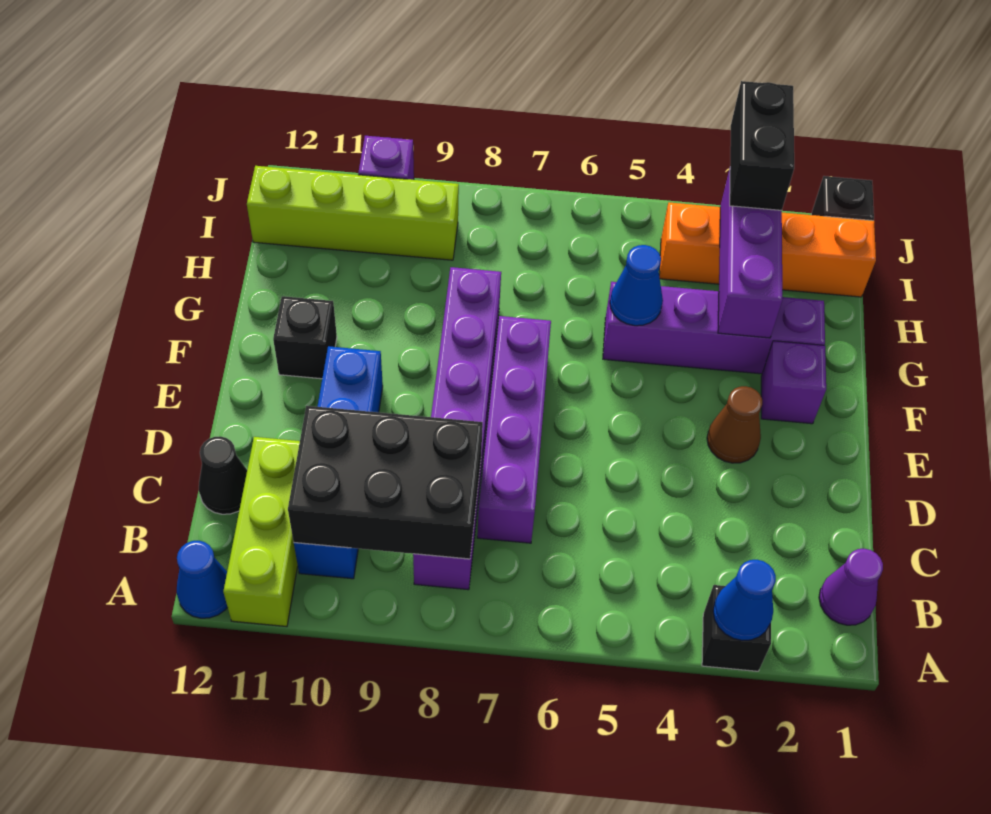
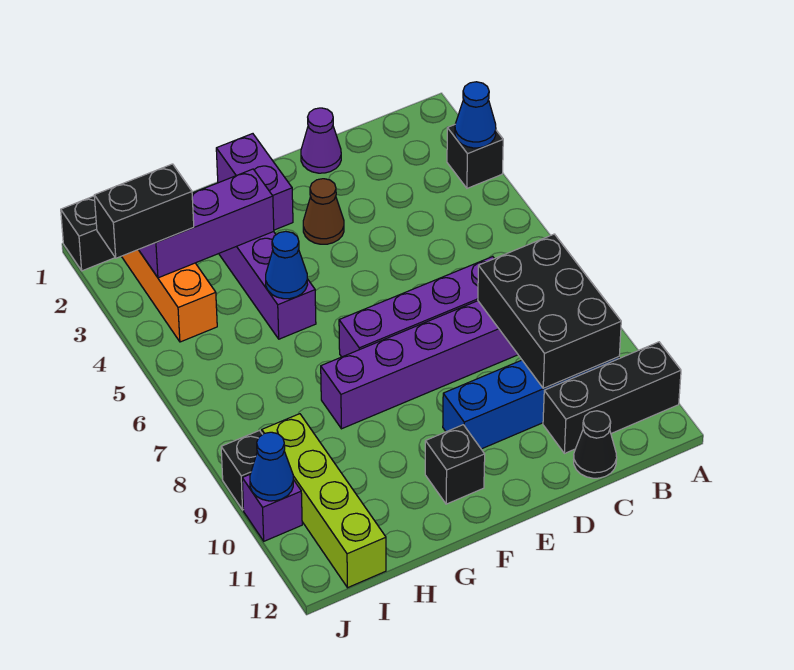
lime 1x3 brick [223,437,300,627] -> black 1x3 brick [543,342,681,453]
blue 1x1 cone [177,541,227,618] -> blue 1x1 cone moved to [250,432,293,501]
purple 1x1 cone [819,549,883,625] -> purple 1x1 cone moved to [301,108,341,173]
purple 1x1 brick [761,341,826,424] -> purple 1x2 brick [216,134,293,230]
none -> black 1x1 brick [221,430,263,510]

